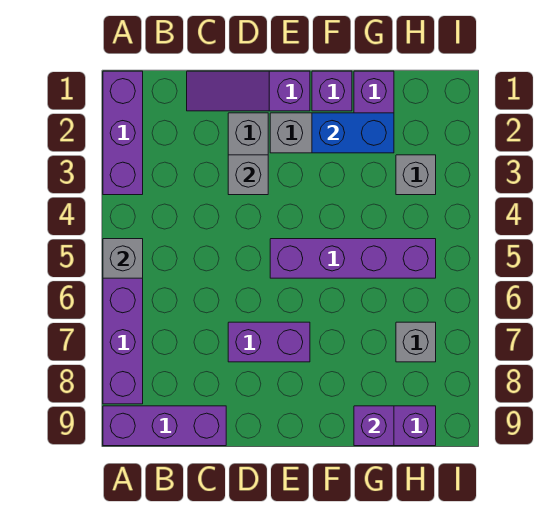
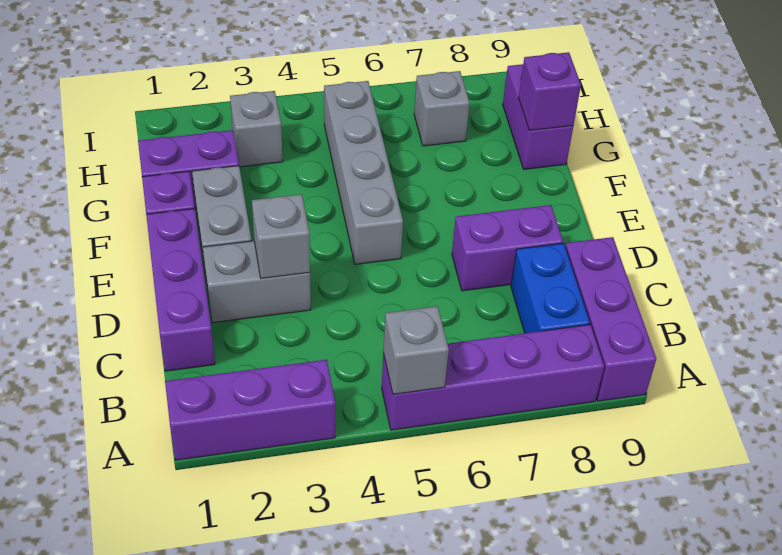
purple 1x3 slope [187,71,310,111] -> purple 1x3 brick [146,209,215,371]
purple 1x2 brick [228,322,310,362] -> purple 1x2 brick turned to [452,205,563,291]
purple 1x4 brick [270,239,436,278] -> grey 1x4 brick [324,81,403,264]
blue 1x2 brick [312,113,394,153] -> blue 1x2 brick moved to [511,243,590,333]

